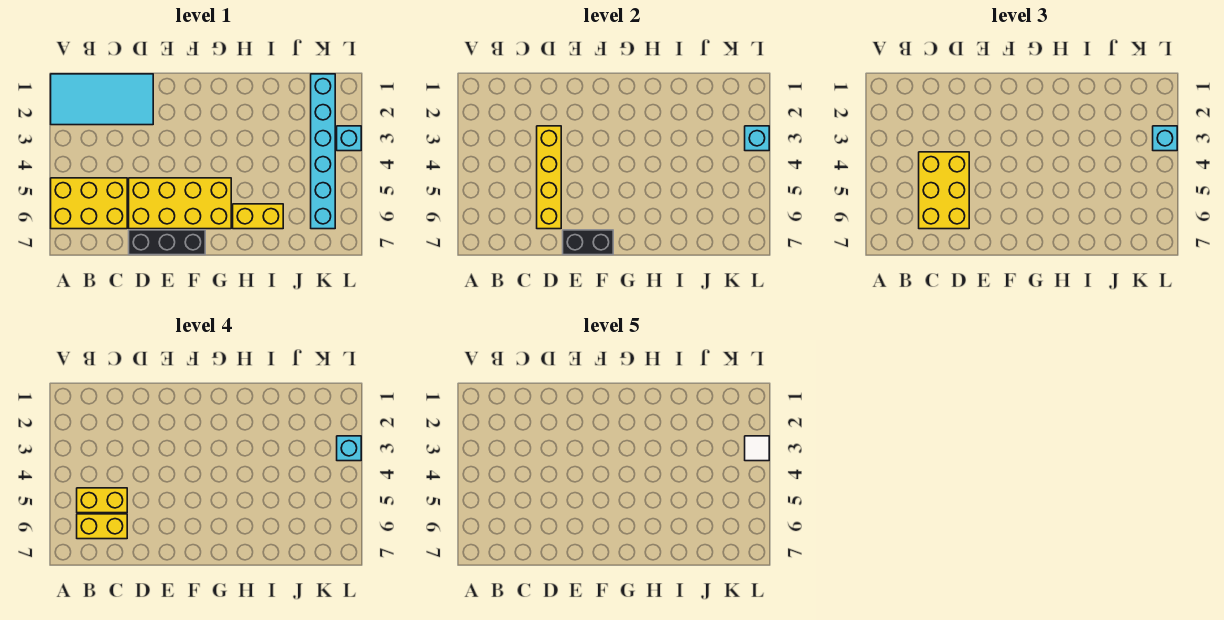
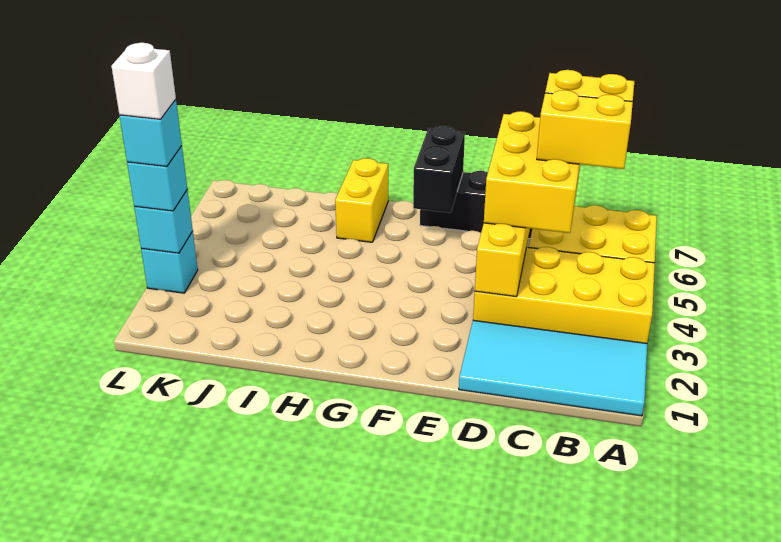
yellow 2x4 brick [129,178,231,229] -> yellow 2x4 brick moved to [473,247,655,343]
black 1x2 brick [563,230,613,255] -> black 1x2 brick turned to [413,126,465,213]
yellow 1x2 brick [233,204,283,229] -> yellow 1x2 brick turned to [335,158,388,242]
cyan 1x6 brick [311,74,335,229] -> none
white 1x1 tile [745,436,769,461] -> white 1x1 brick [111,43,176,119]

